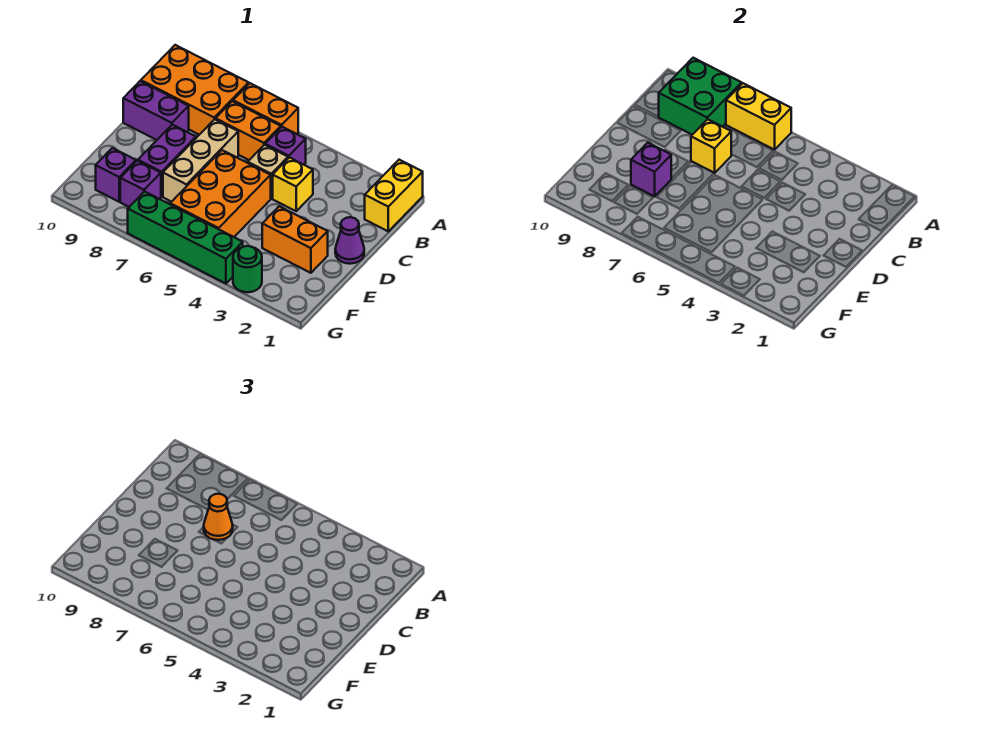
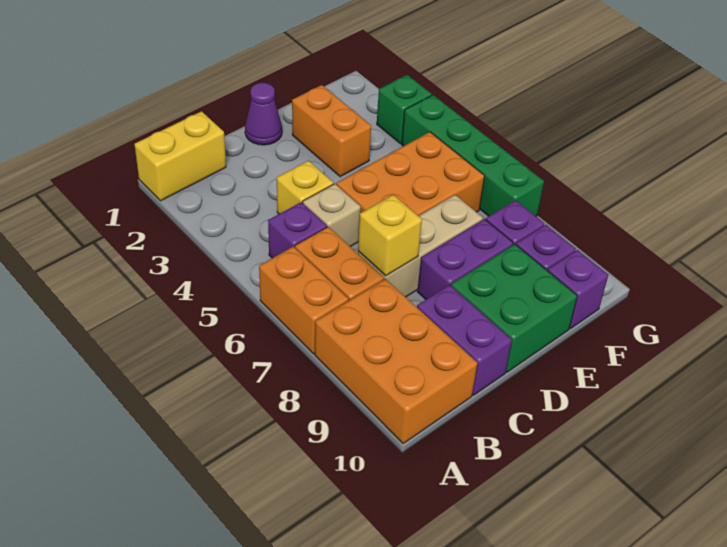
yellow 1x2 brick [726,83,791,150] -> none
green 2x2 brick [659,58,742,135] -> green 2x2 brick moved to [451,244,577,372]
orange 1x1 cone [204,494,233,540] -> none
purple 1x1 brick [631,143,671,196] -> purple 1x1 brick moved to [548,250,608,329]
green 1x1 round brick [233,246,262,292] -> green 1x1 brick [377,75,432,144]

